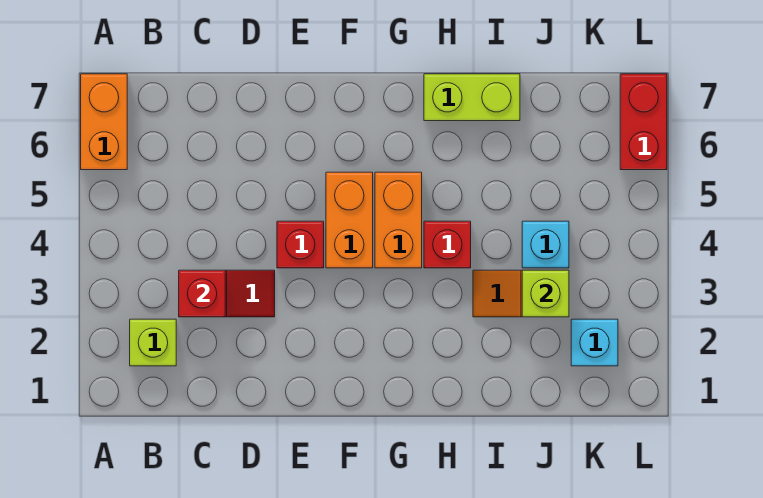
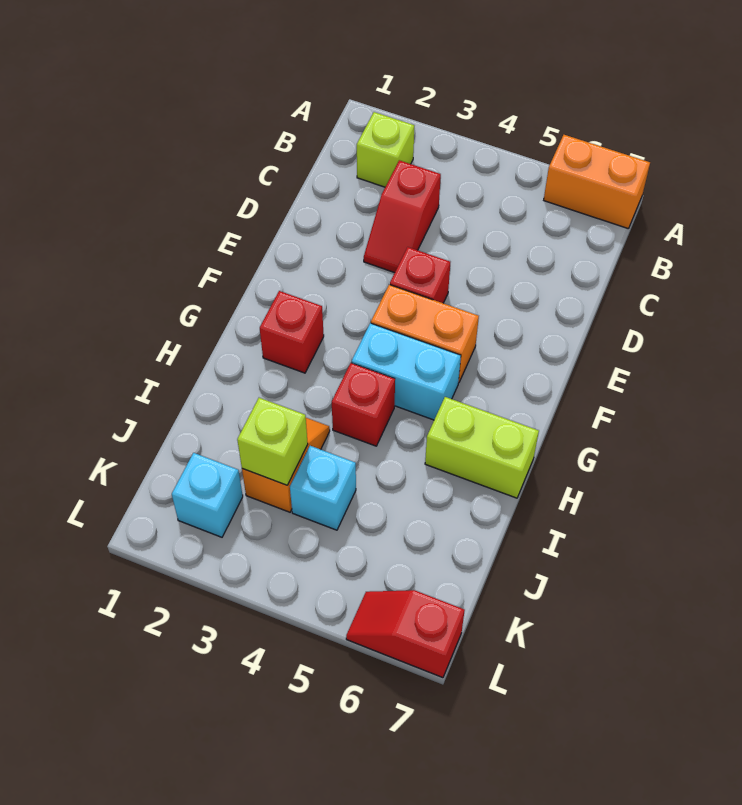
red 1x1 brick [179,270,225,317] -> red 1x1 brick moved to [260,291,324,373]
orange 1x2 brick [375,172,422,268] -> cyan 1x2 brick [352,323,461,420]
lime 1x2 brick [424,74,520,121] -> lime 1x2 brick turned to [425,397,539,498]
red 1x2 brick [620,74,667,170] -> red 1x2 slope [346,590,465,678]

